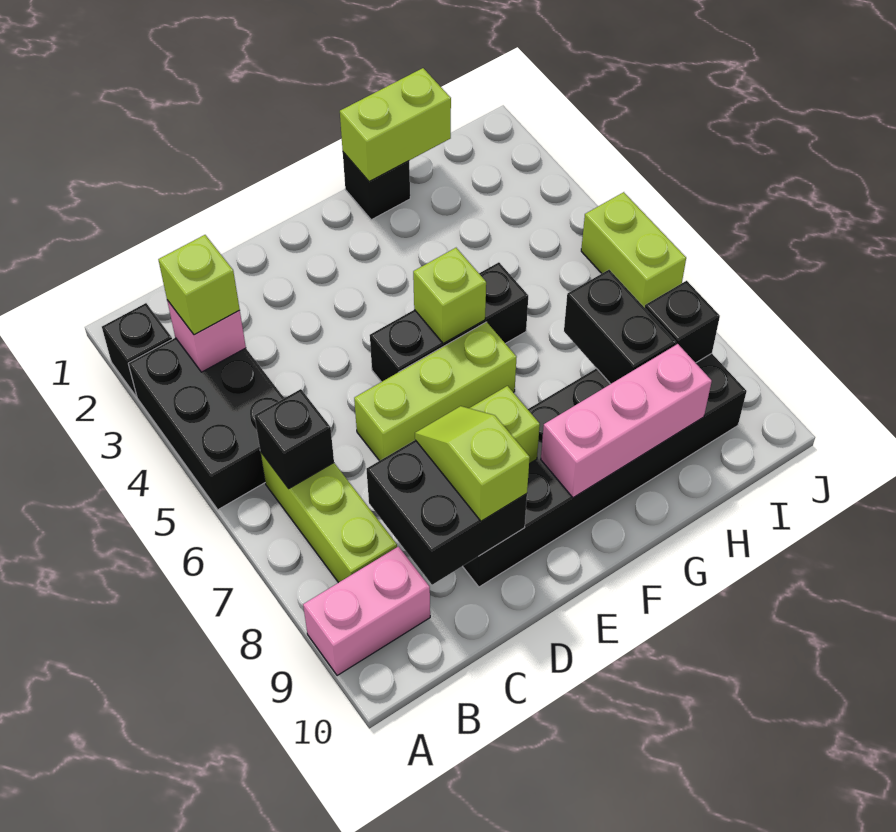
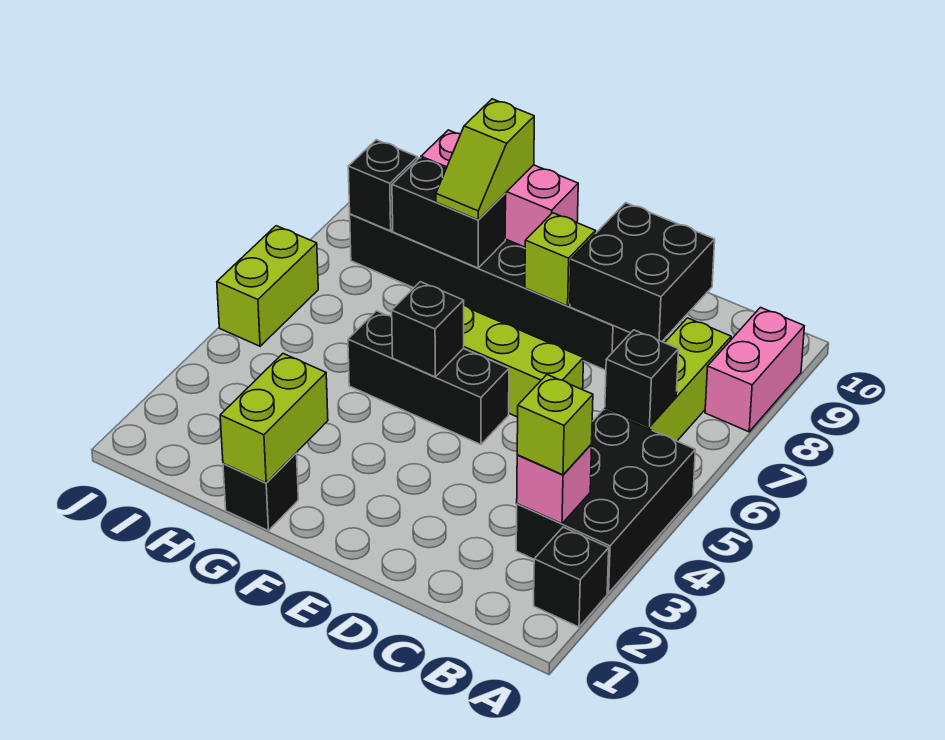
pink 1x2 brick [303,547,430,676] -> pink 1x2 brick turned to [705,308,804,432]
lime 1x2 slope [415,406,530,521] -> lime 1x2 slope moved to [436,99,534,220]
lime 1x1 brick [413,248,486,344] -> black 1x1 brick [392,282,464,377]
lime 1x2 brick [340,68,451,182] -> lime 1x2 brick turned to [220,354,328,483]
black 1x2 brick [564,270,676,384] -> black 1x2 brick turned to [392,158,506,268]

